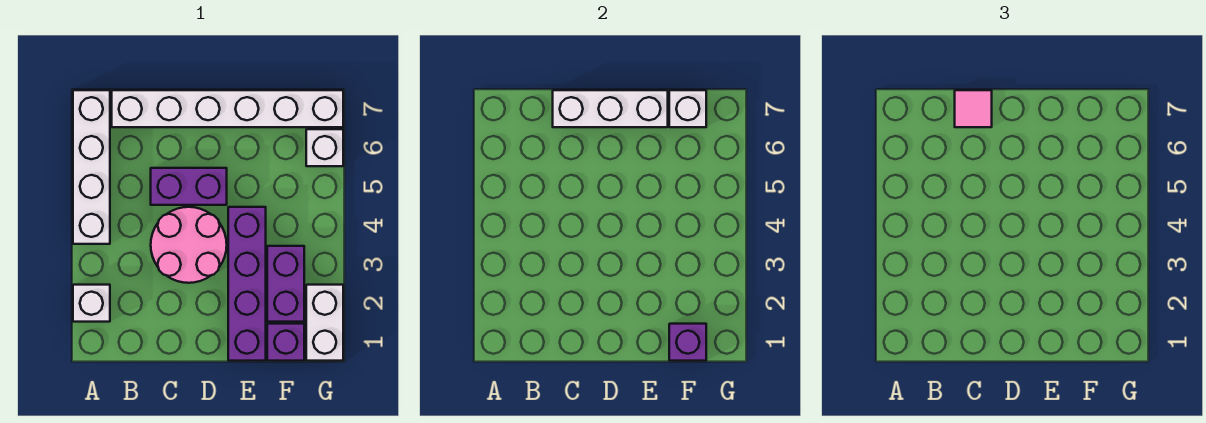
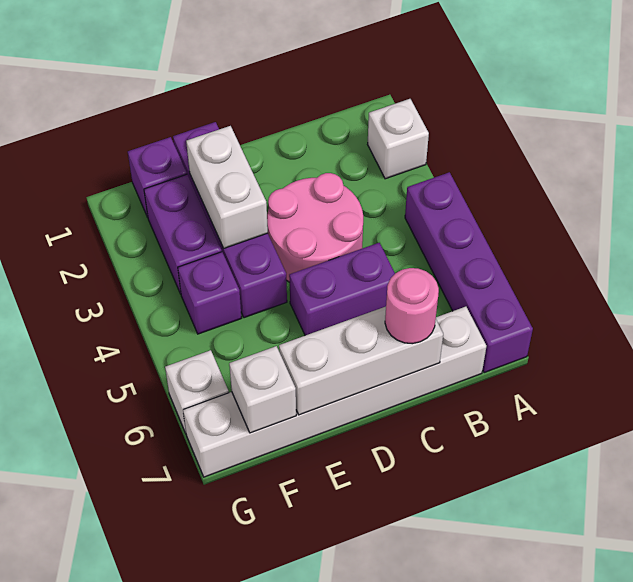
white 1x4 brick [73,90,110,244] -> purple 1x4 brick [405,172,533,373]
pink 1x1 tile [955,90,992,127] -> pink 1x1 round brick [385,268,439,344]
purple 1x1 brick [669,324,706,361] -> purple 1x1 brick moved to [178,252,241,334]
white 1x2 brick [306,285,343,361] -> white 1x2 brick moved to [186,126,268,248]

